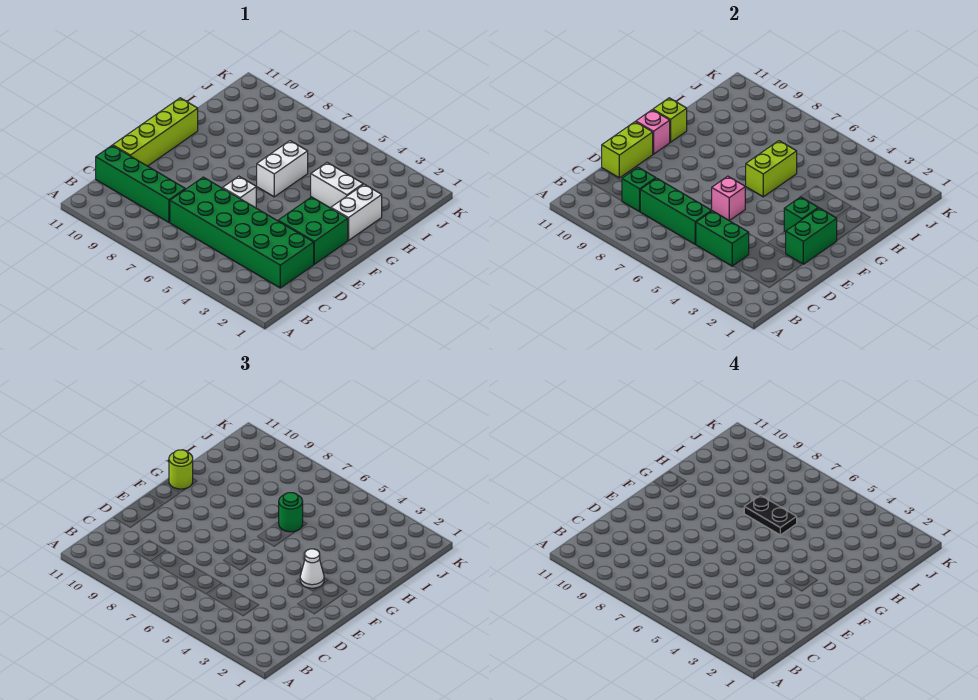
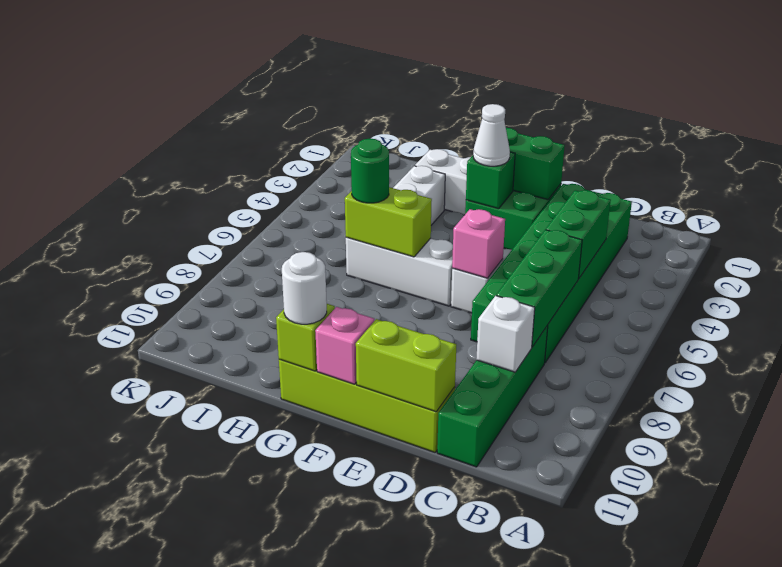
green 1x1 brick [622,167,656,212] -> white 1x1 brick [476,296,535,372]
white 1x2 brick [257,141,308,197] -> white 1x3 brick [346,237,453,306]
lime 1x1 round brick [169,450,193,489] -> white 1x1 round brick [282,252,327,324]
black 1x2 plate [744,495,797,535] -> none

